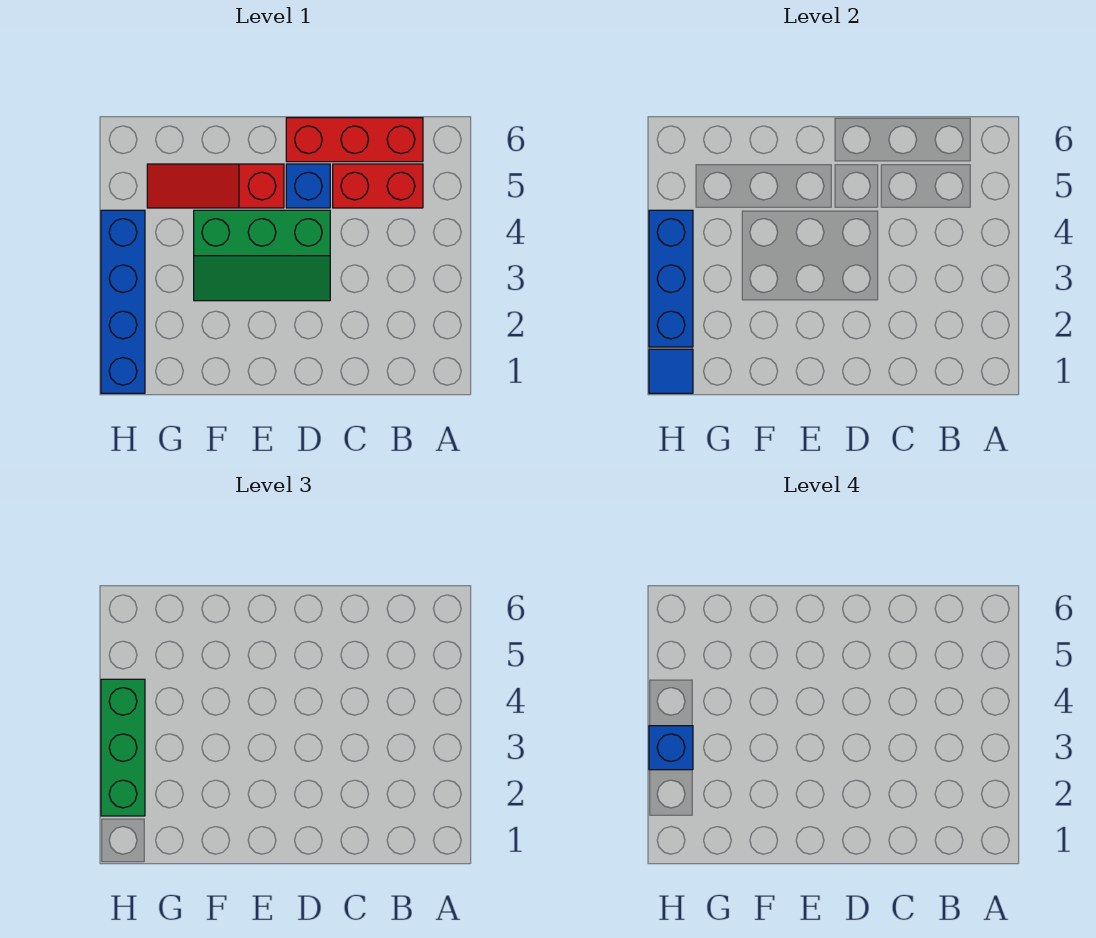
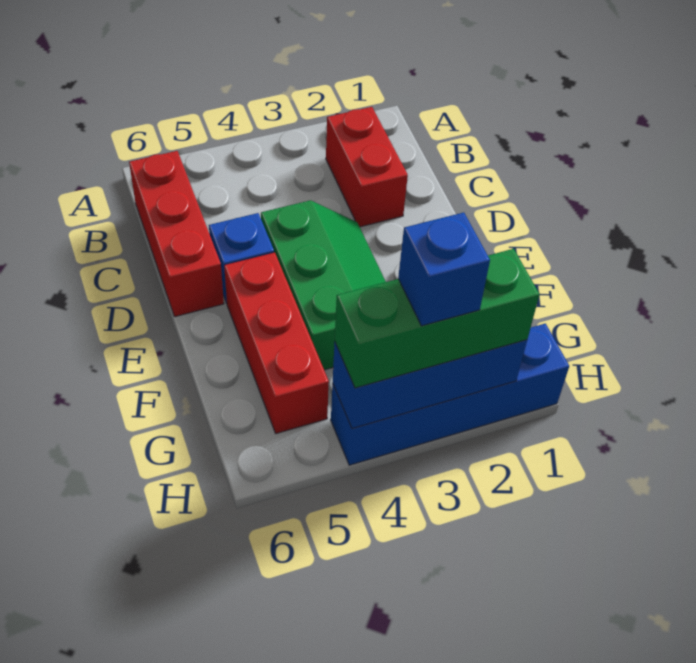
red 1x2 brick [333,164,423,208] -> red 1x2 brick moved to [326,107,408,227]
red 1x3 slope [147,164,284,208] -> red 1x3 brick [224,253,329,434]
blue 1x1 tile [649,349,693,393] -> none

